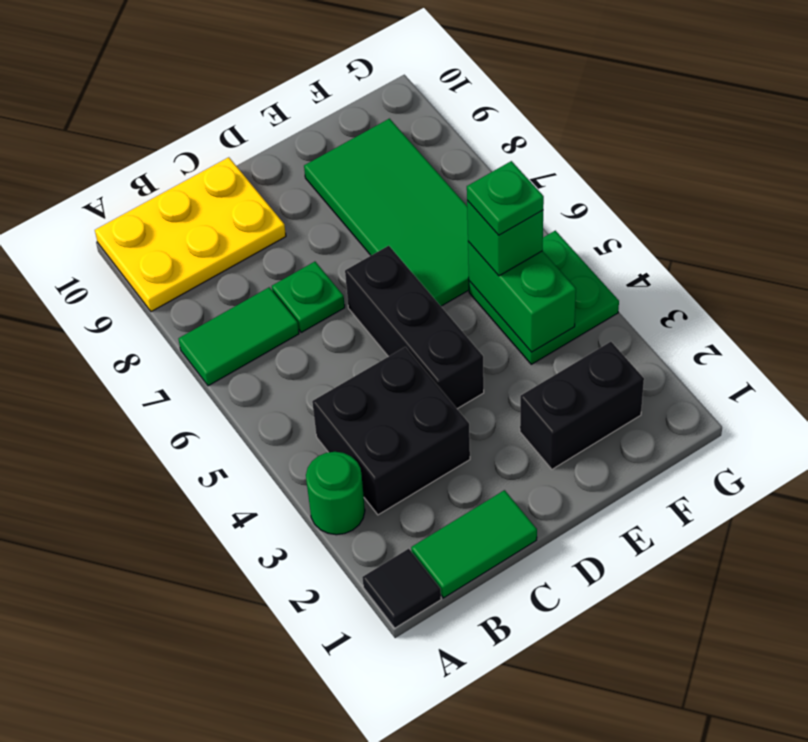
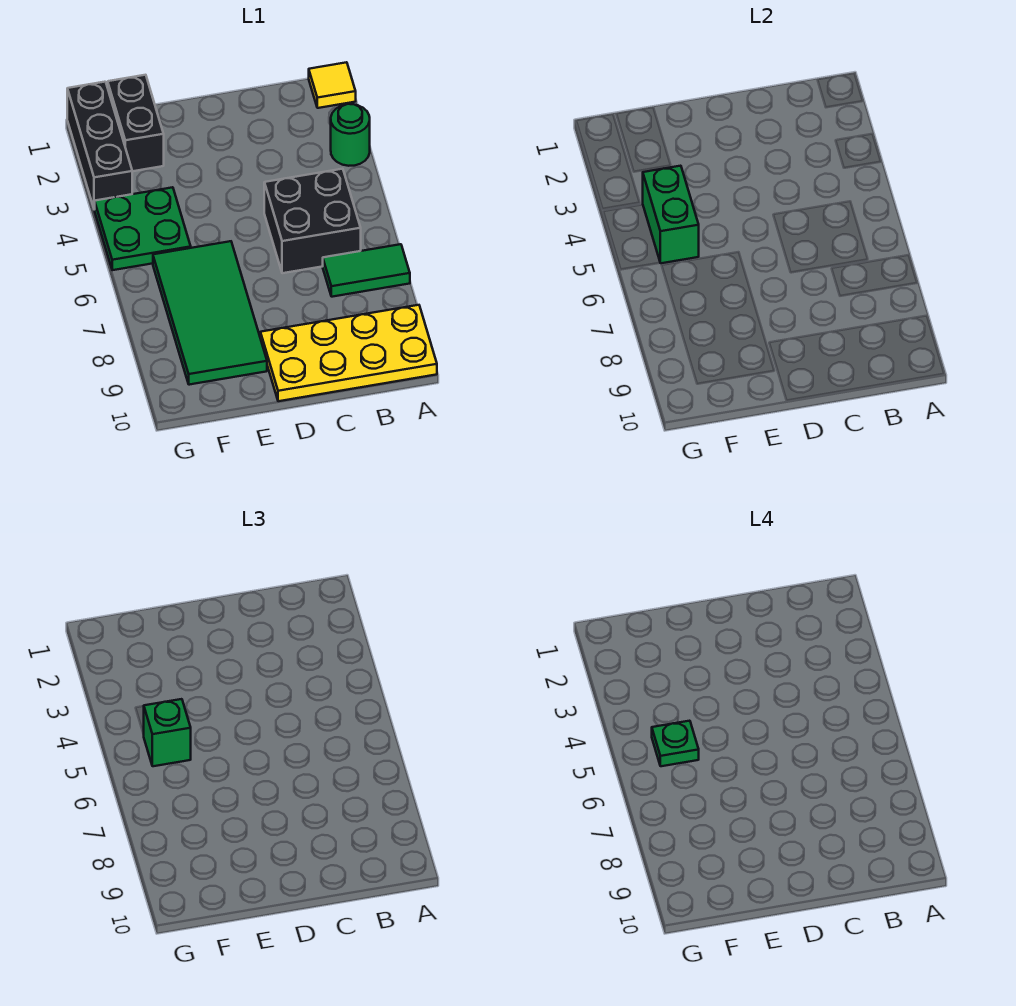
black 1x1 tile [362,549,441,628] -> yellow 1x1 tile [309,62,356,108]
yellow 2x3 plate [95,157,286,312] -> yellow 2x4 plate [260,305,437,401]
green 1x2 tile [411,490,537,598] -> none
black 2x2 brick [312,347,470,515] -> black 2x2 brick moved to [264,169,361,273]
green 1x1 plate [272,262,345,332] -> none
black 1x3 brick [345,246,484,409] -> black 1x3 brick moved to [67,82,132,210]
black 1x2 brick [520,342,644,469] -> black 1x2 brick turned to [108,75,164,171]

